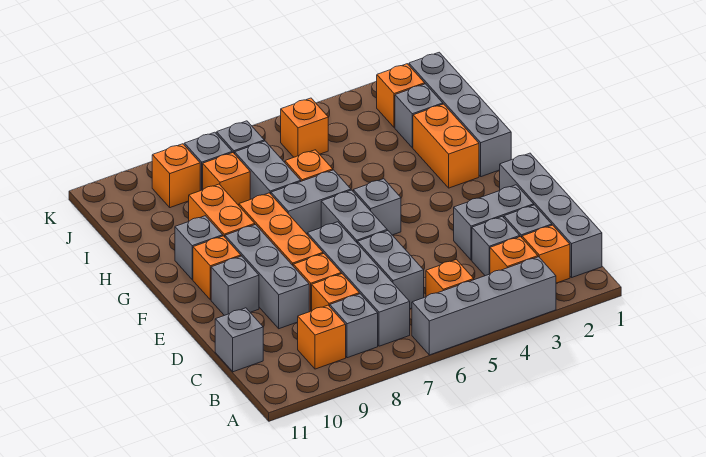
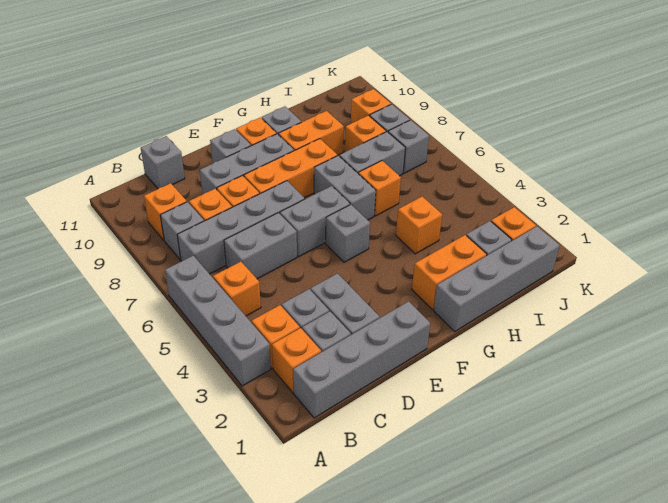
orange 1x1 brick [281,98,328,157] -> orange 1x1 brick moved to [396,196,442,254]

